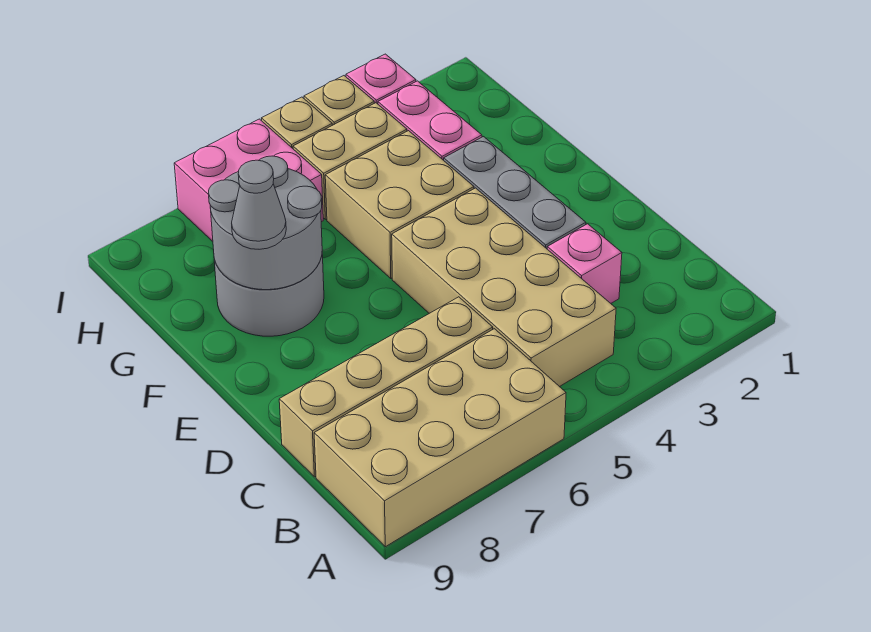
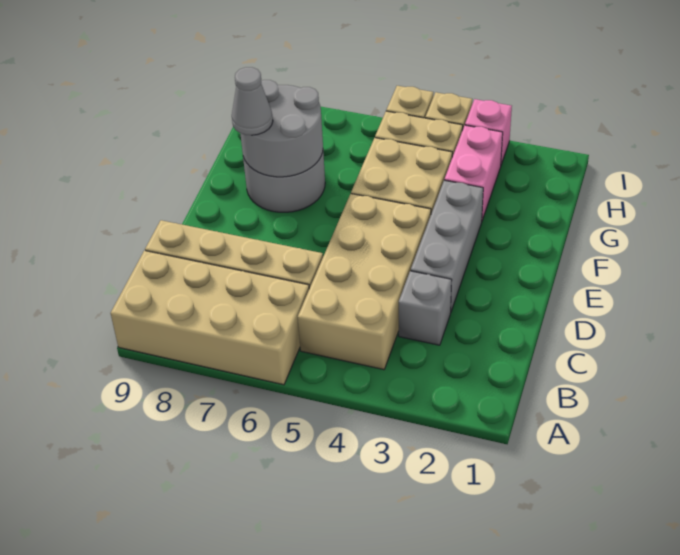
pink 1x1 brick [547,224,622,303] -> grey 1x1 brick [399,271,452,345]
pink 2x2 brick [174,119,323,241] -> none

